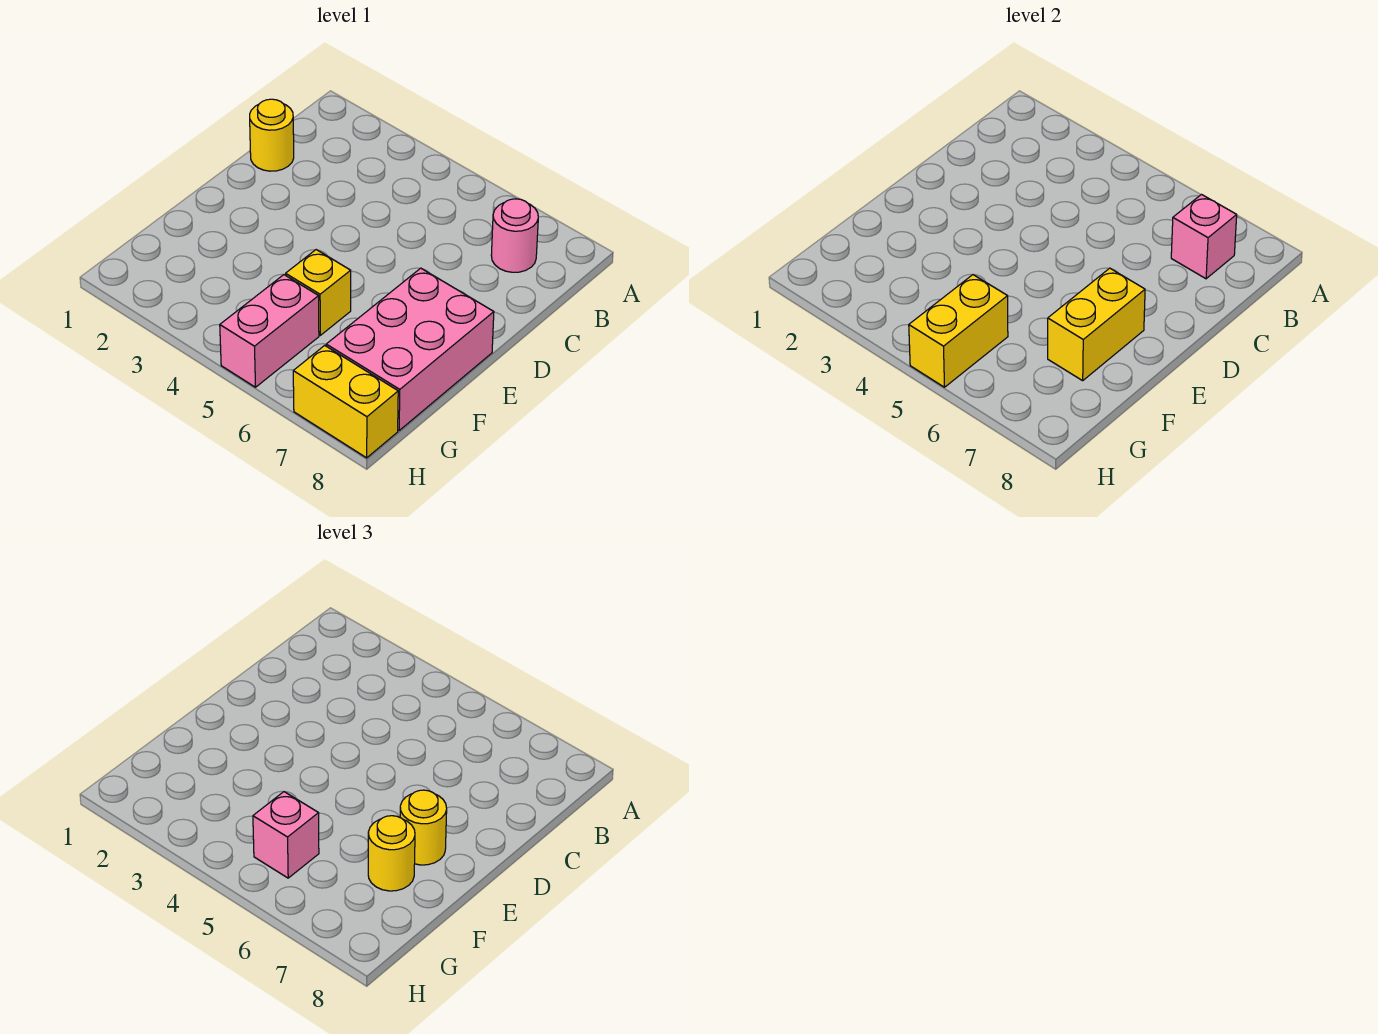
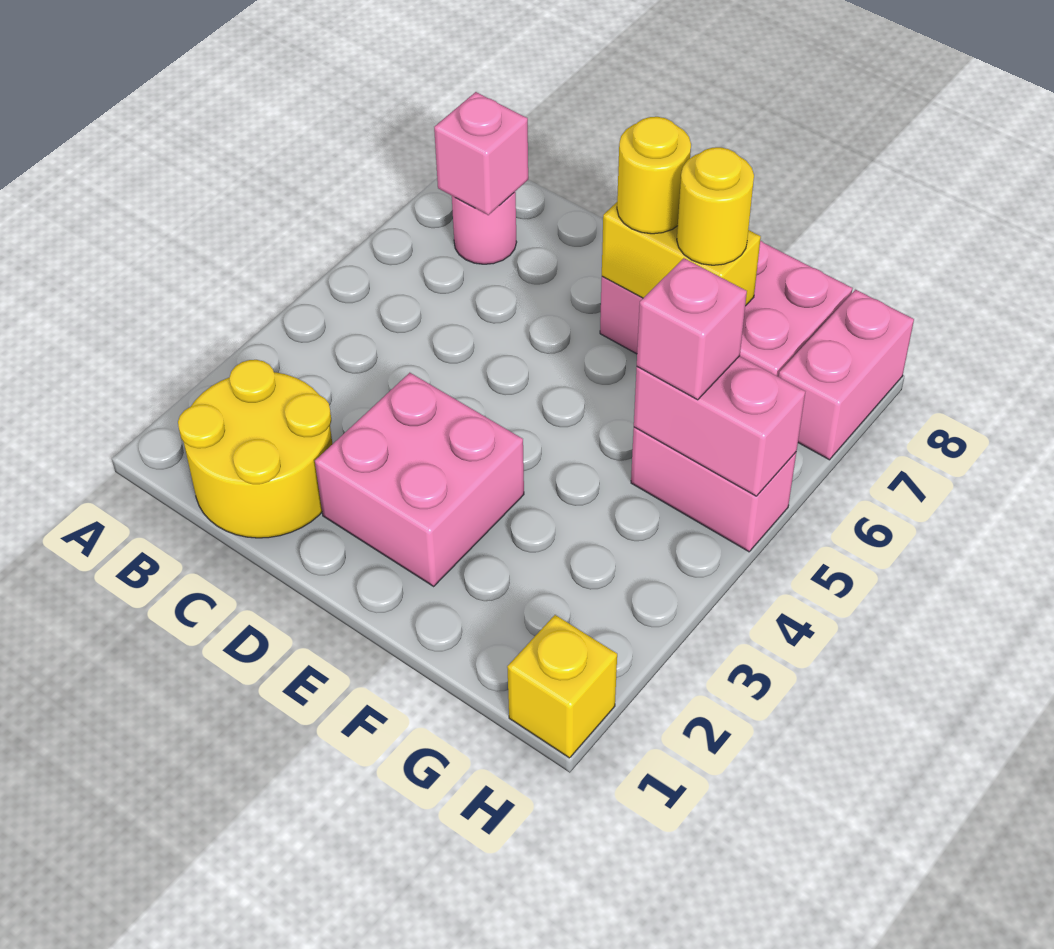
yellow 1x1 round brick [250,99,294,171] -> yellow 2x2 round brick [178,360,332,538]
none -> pink 2x2 brick [315,373,524,586]
yellow 1x1 brick [286,250,351,335] -> yellow 1x1 brick moved to [507,615,617,758]
yellow 1x2 brick [909,275,1008,387] -> pink 1x2 brick [634,356,805,496]
yellow 1x2 brick [293,345,398,458] -> pink 1x2 brick [779,290,914,460]

